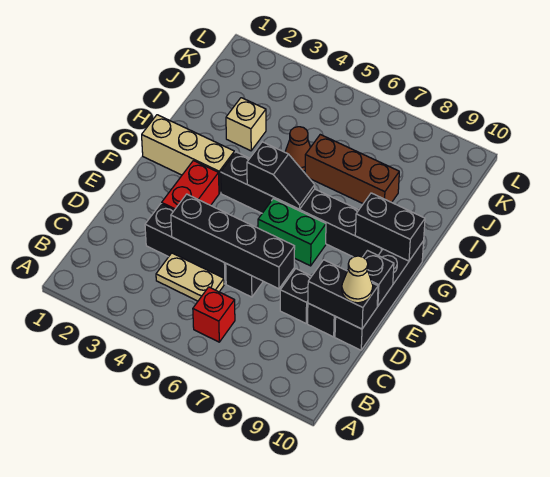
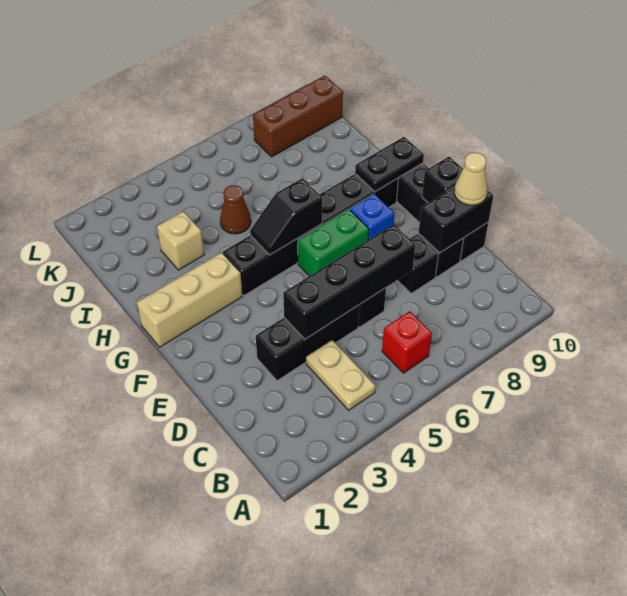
tan 1x2 plate [156,253,224,301] -> tan 1x2 plate turned to [306,340,376,410]
red 1x2 brick [162,161,219,210] -> none
none -> blue 1x1 brick [350,194,394,240]
black 1x2 slope [247,142,315,209] -> black 1x2 slope turned to [250,178,322,255]
black 1x2 brick [355,193,425,261] -> black 1x2 plate [355,137,424,192]
brown 1x3 brick [305,135,399,203] -> brown 1x3 brick moved to [253,76,343,157]

